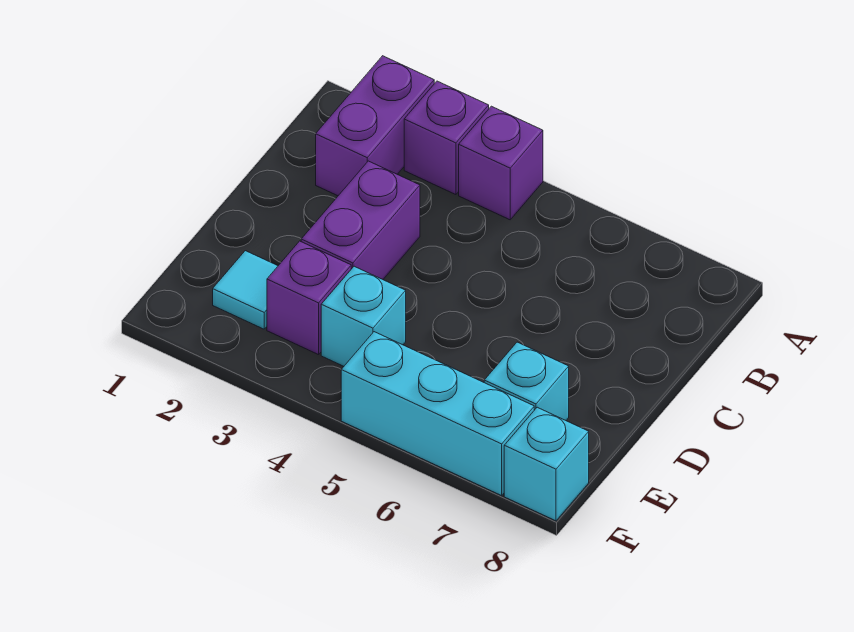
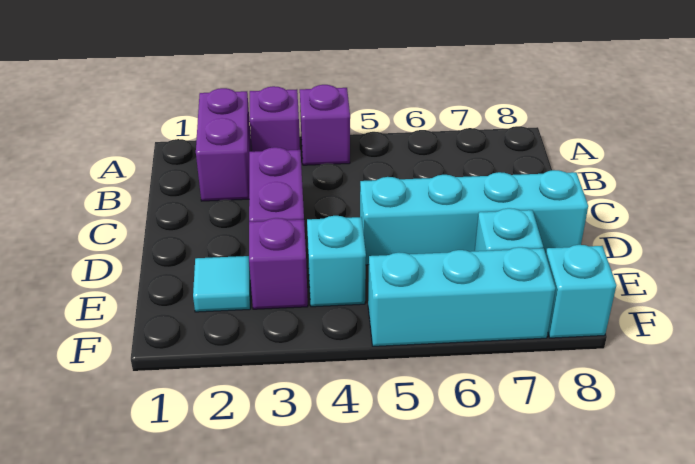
none -> cyan 1x4 brick [360,170,588,265]

